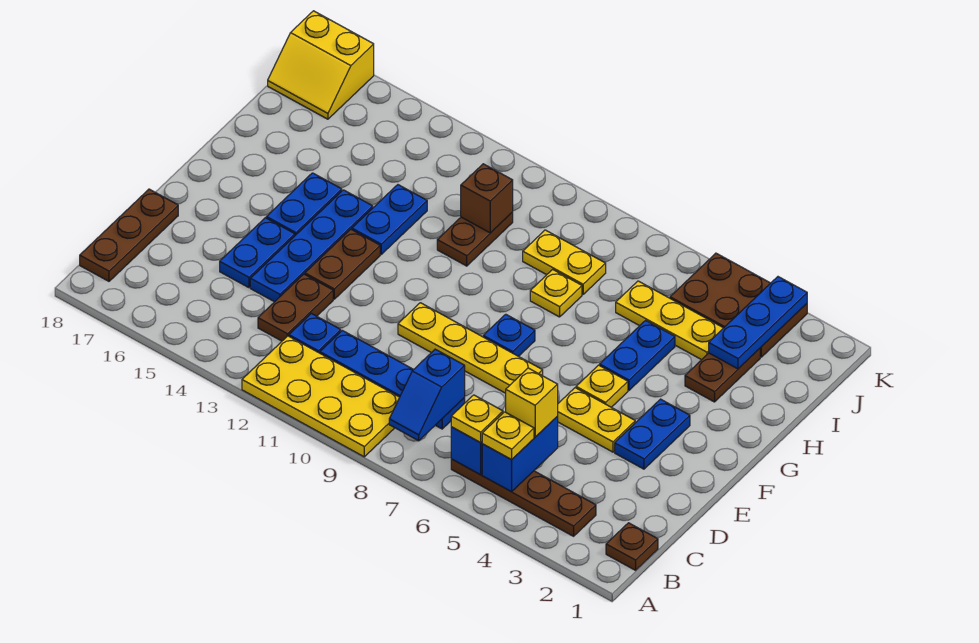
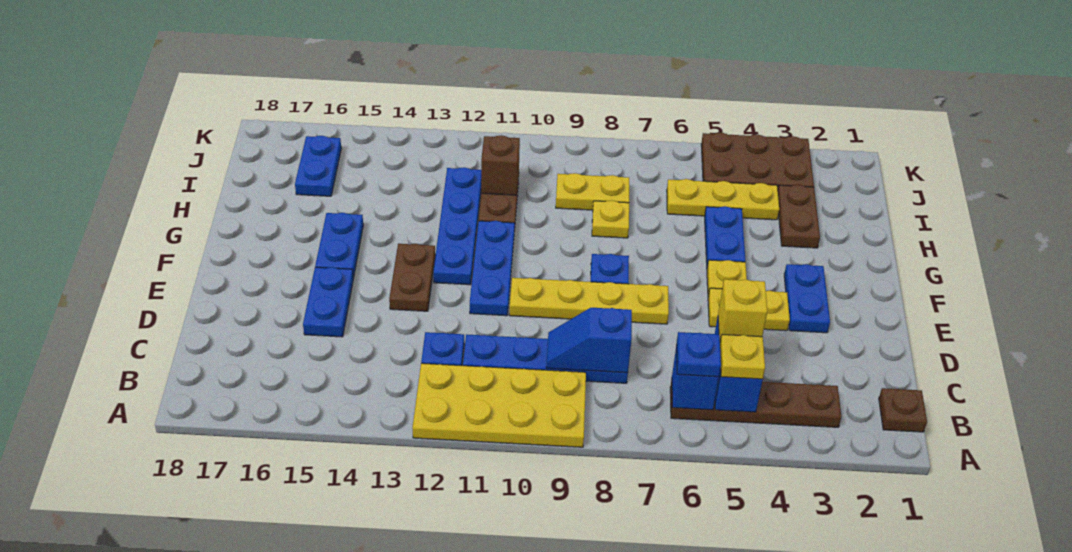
yellow 1x1 plate [451,395,503,443] -> blue 1x1 plate [677,332,721,377]
blue 1x2 slope [389,349,465,441] -> blue 1x2 slope turned to [546,308,632,373]
brown 1x3 plate [80,189,178,281] -> none
brown 1x2 plate [258,274,333,341] -> none
blue 1x4 plate [250,190,373,302] -> blue 1x4 plate moved to [433,167,481,285]
blue 1x2 plate [352,185,427,254] -> blue 1x2 plate moved to [295,136,341,196]
blue 1x3 plate [709,277,807,369] -> blue 1x3 plate moved to [470,221,515,316]
yellow 2x2 slope [268,11,374,119] -> none

